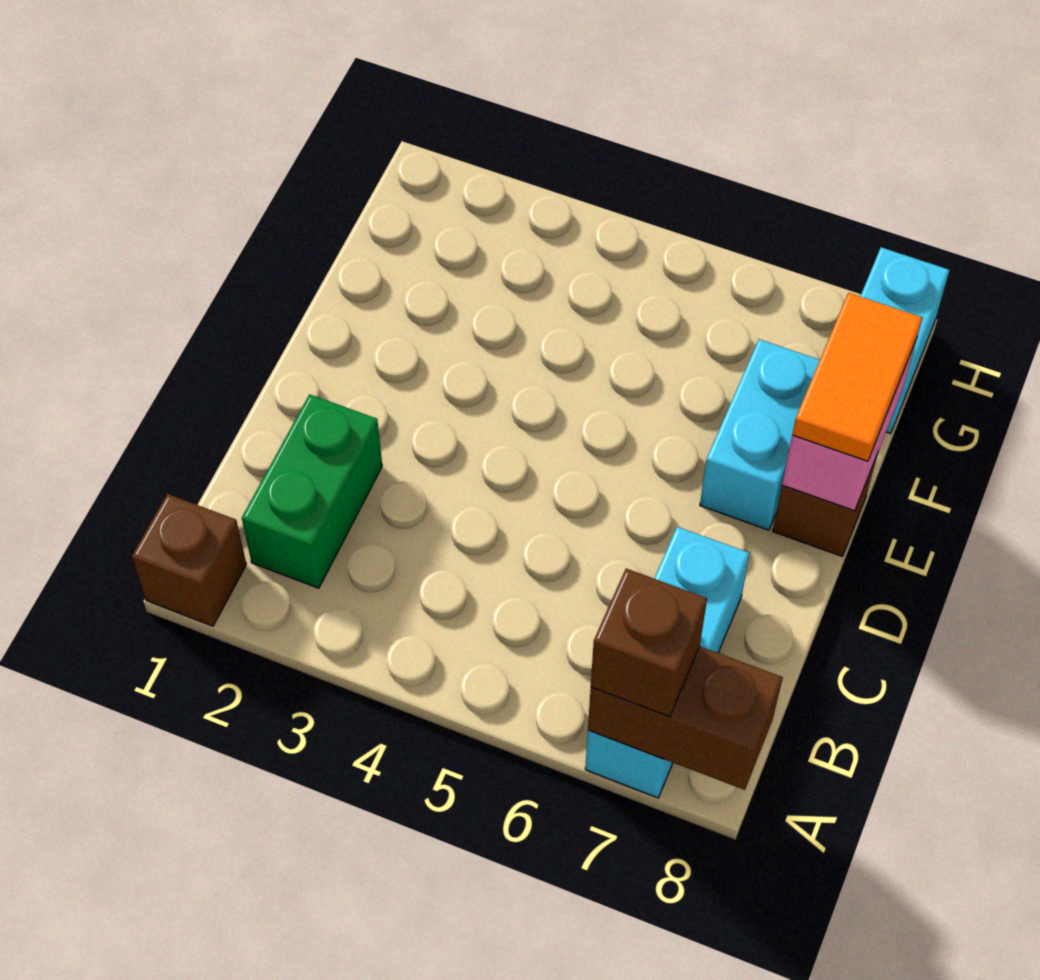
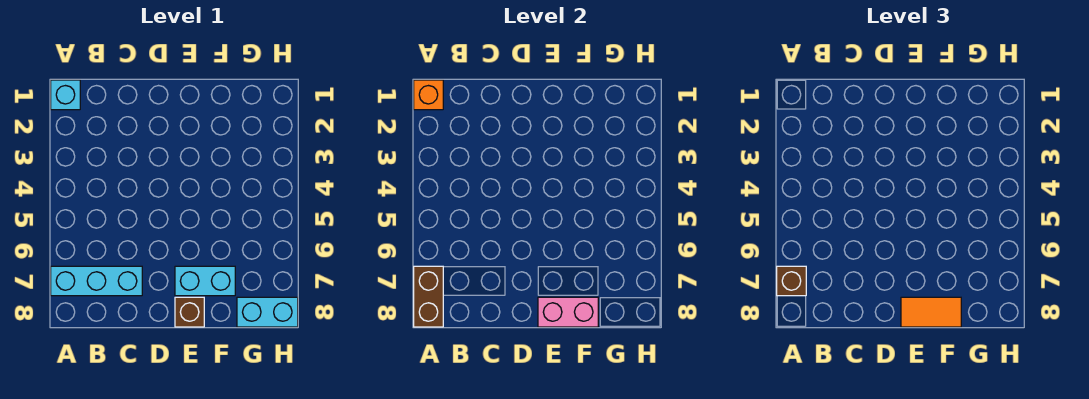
brown 1x1 brick [132,494,246,626] -> cyan 1x1 brick [51,80,80,110]
none -> orange 1x1 brick [414,80,443,110]
green 1x2 brick [242,394,382,588] -> none

